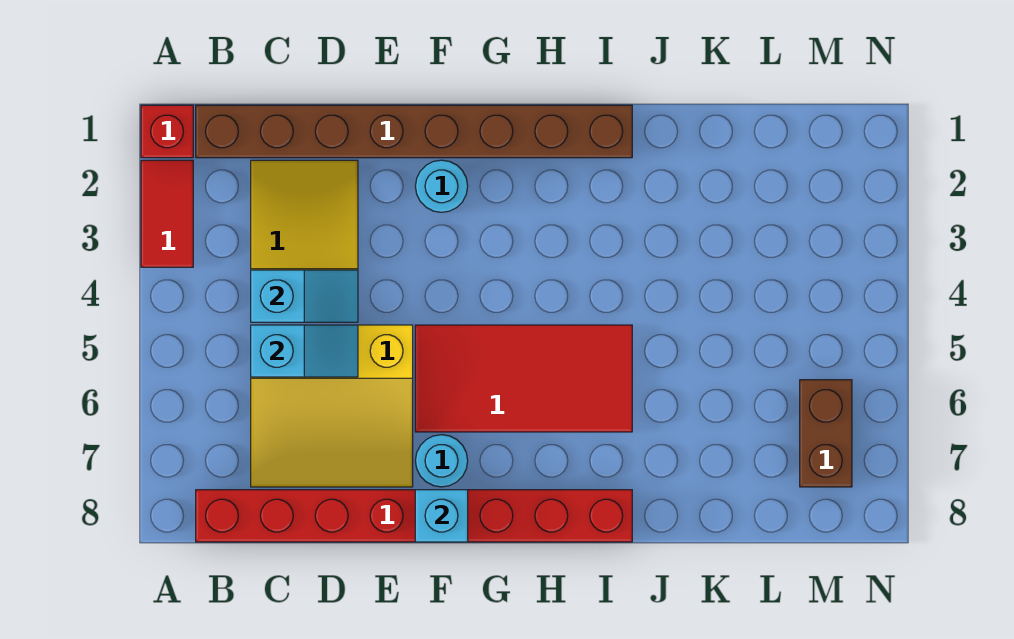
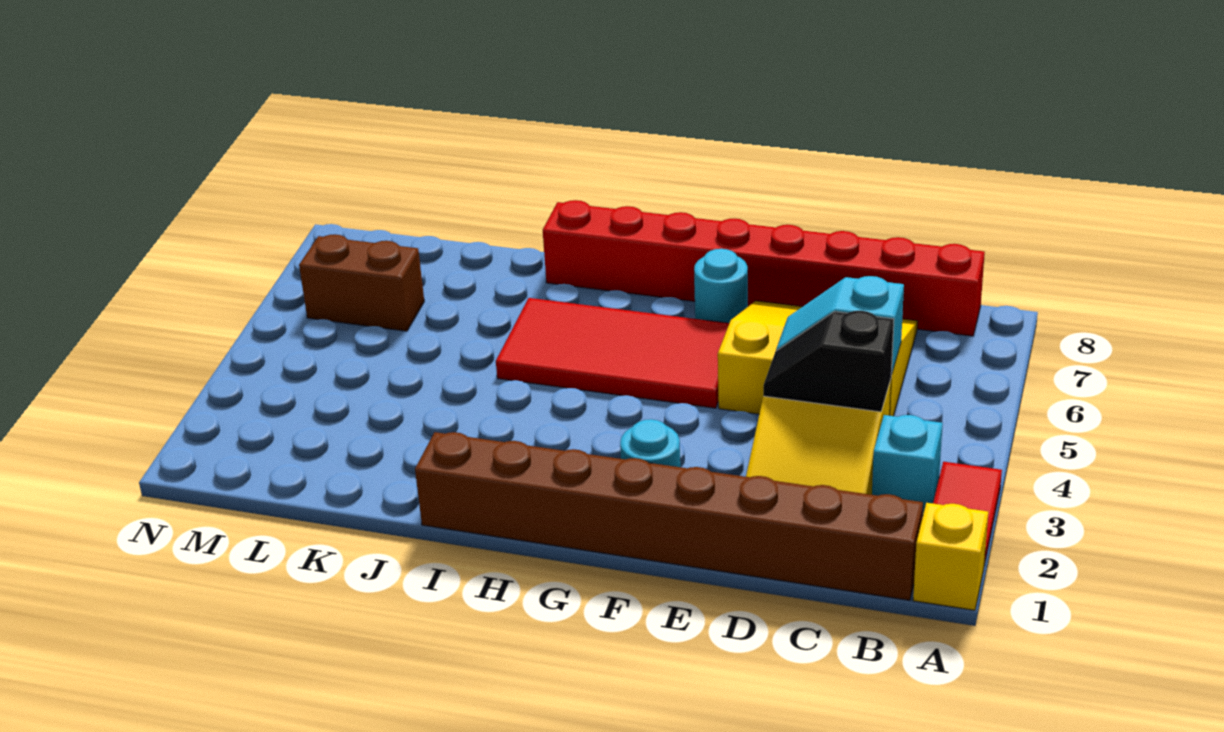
red 1x1 brick [141,105,193,158] -> yellow 1x1 brick [913,503,988,610]
cyan 1x2 slope [251,270,358,322] -> black 1x2 slope [763,311,894,412]
cyan 1x1 brick [415,490,468,542] -> cyan 1x1 brick moved to [872,415,943,516]
brown 1x2 brick [800,380,852,487] -> brown 1x2 brick turned to [299,234,424,331]

